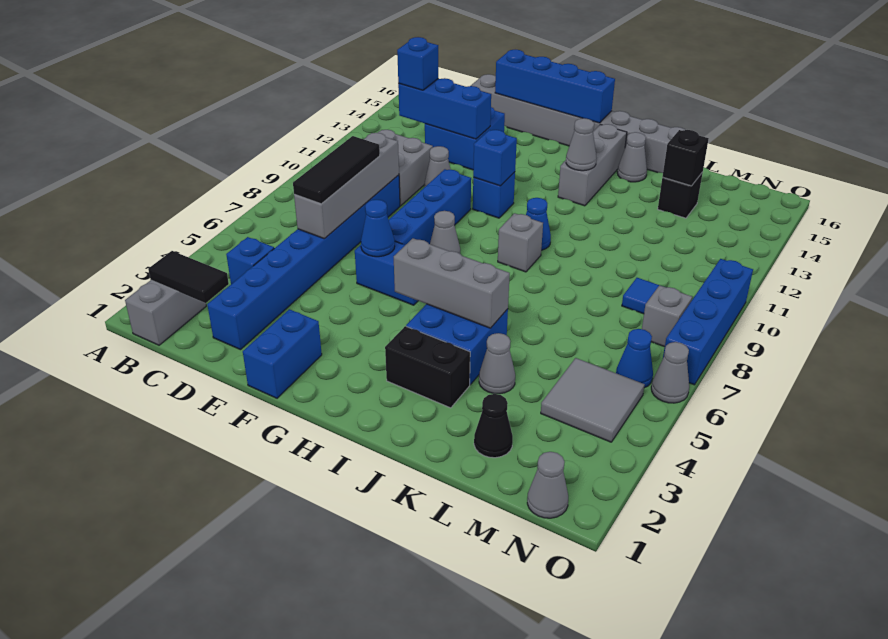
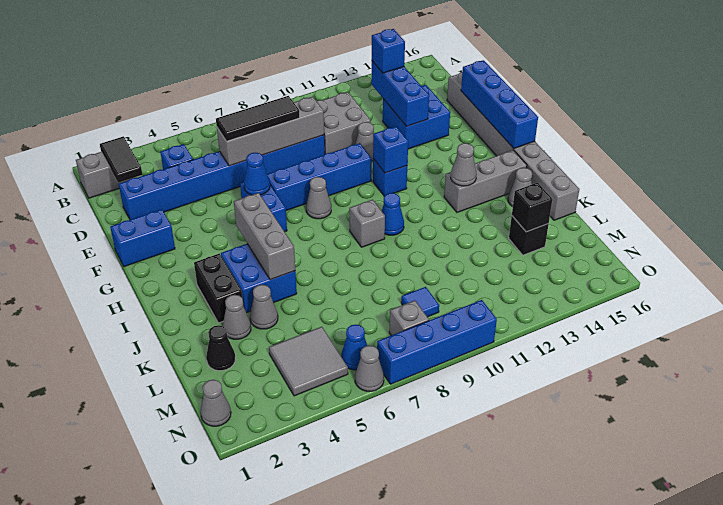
none -> grey 1x1 cone [223,295,251,339]

